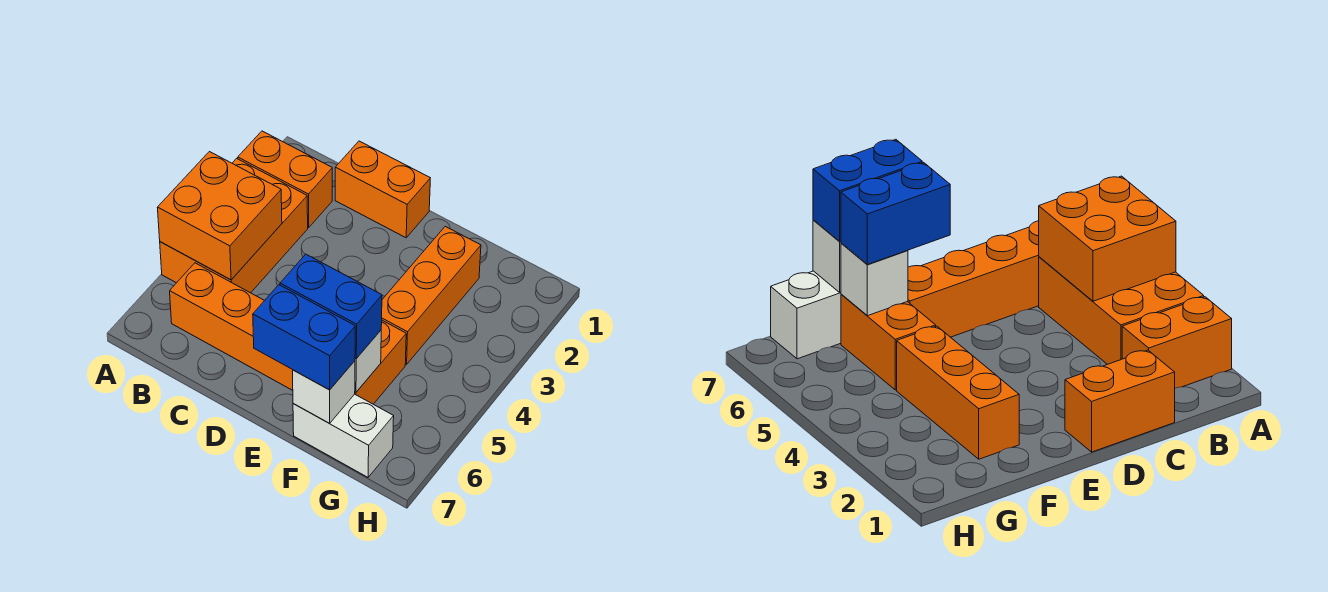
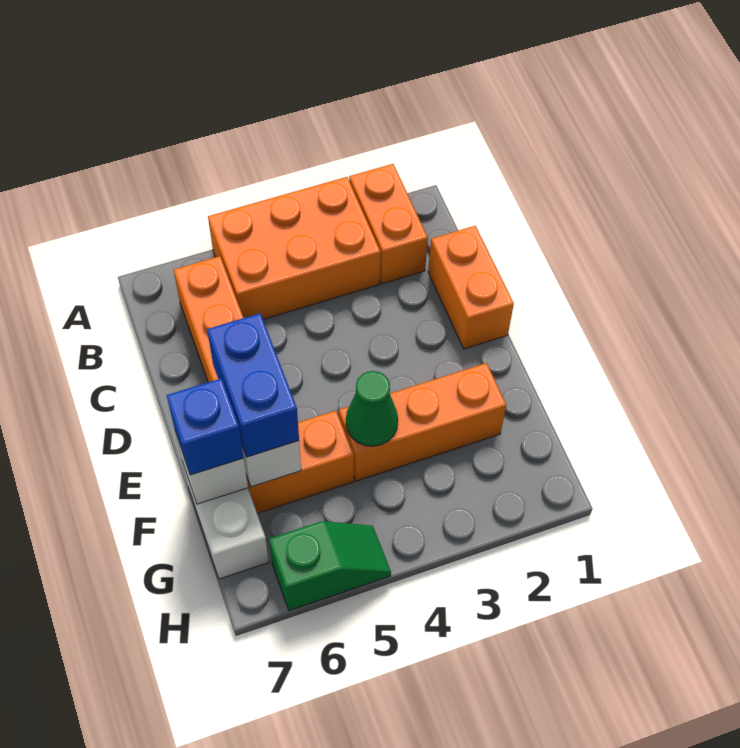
orange 2x2 brick [157,152,282,280] -> none
blue 1x2 brick [253,285,355,390] -> blue 1x1 brick [167,378,244,475]
none -> green 1x1 cone [346,371,398,446]
none -> green 1x2 slope [269,521,391,611]

